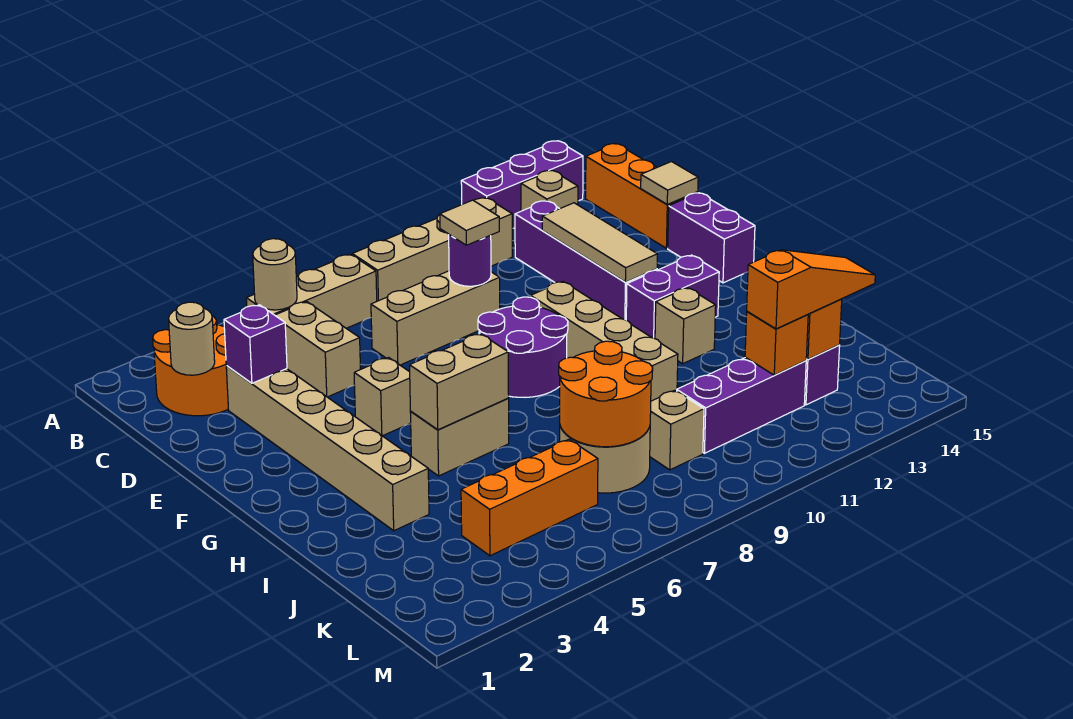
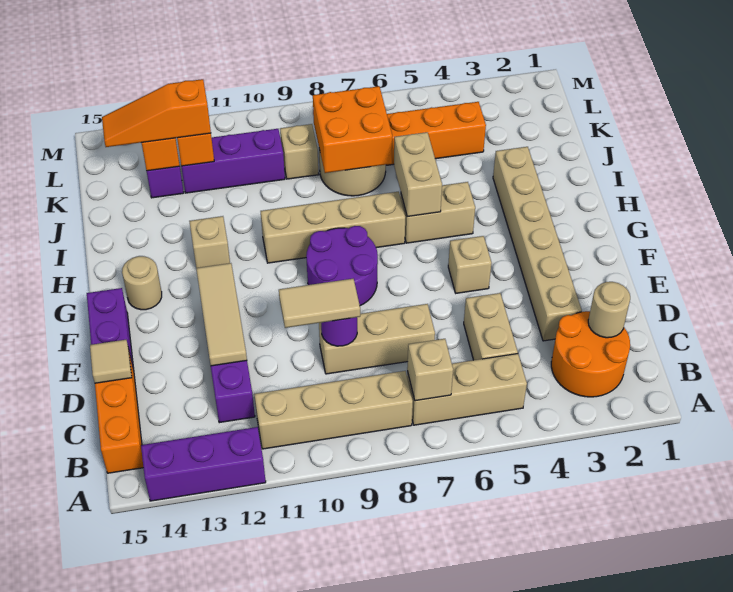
tan 1x1 round brick [253,239,297,310] -> tan 1x1 round brick moved to [122,256,162,310]
tan 1x1 brick [521,171,578,211] -> tan 1x1 brick moved to [407,339,453,401]
purple 1x1 brick [224,305,287,383] -> none
tan 1x1 tile [440,200,499,245] -> tan 1x2 tile [279,279,361,328]
tan 1x4 brick [531,281,678,401] -> tan 1x4 brick turned to [261,192,405,263]
purple 1x2 brick [626,255,719,339] -> none
tan 1x2 brick [410,334,509,430] -> tan 1x2 brick turned to [394,132,442,217]
orange 2x2 round brick [559,341,653,447] -> orange 2x2 brick [313,86,392,173]

